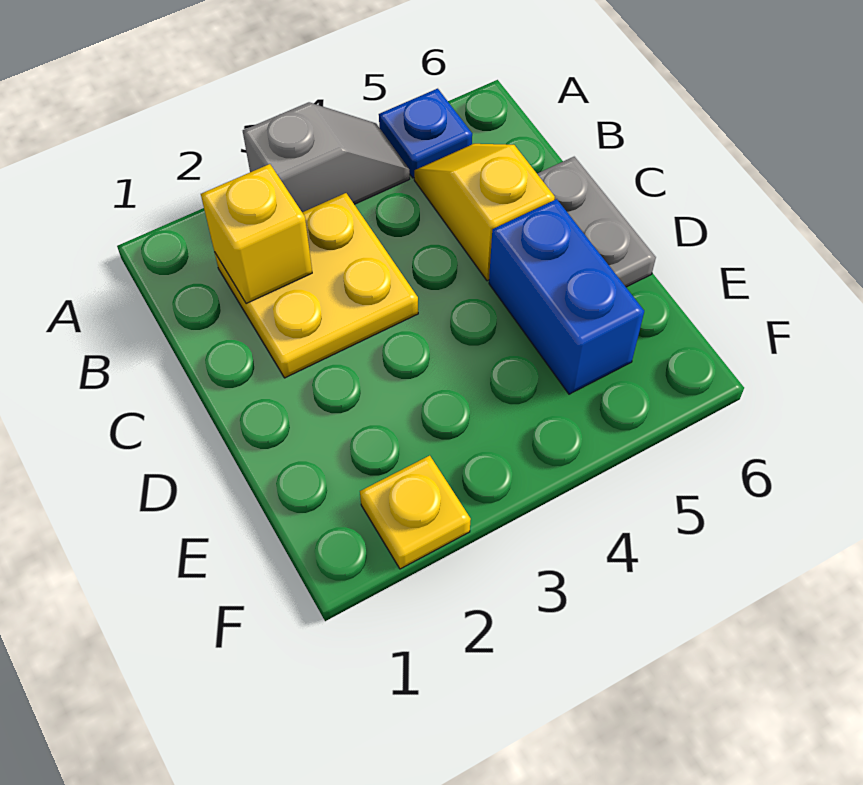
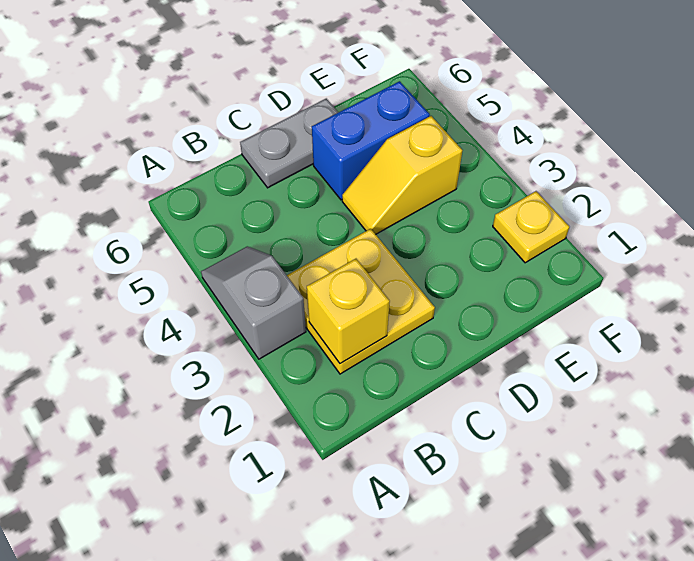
blue 1x1 plate [379,89,472,178] -> none
yellow 1x2 slope [414,144,555,281] -> yellow 1x2 slope moved to [342,116,463,234]

